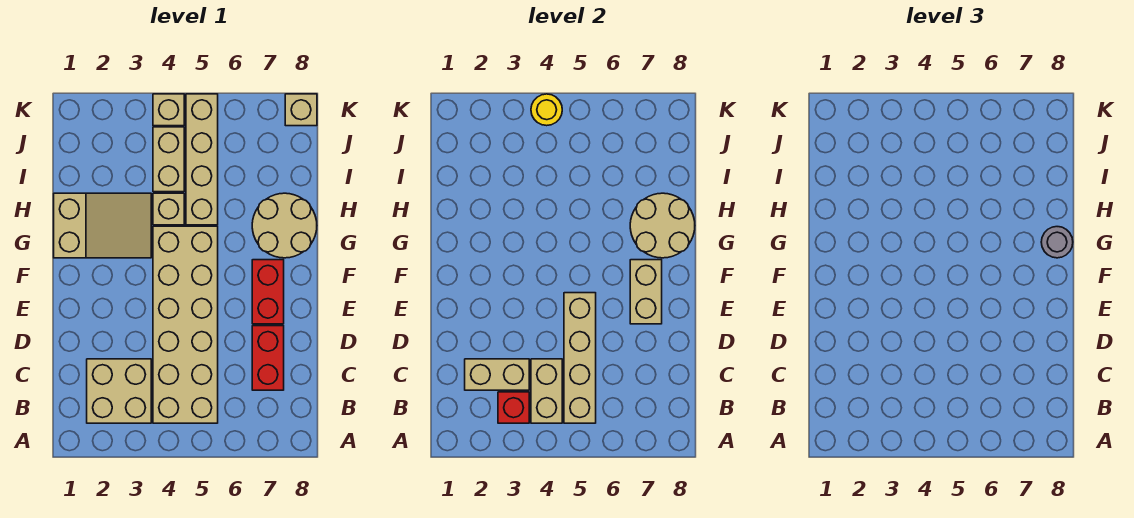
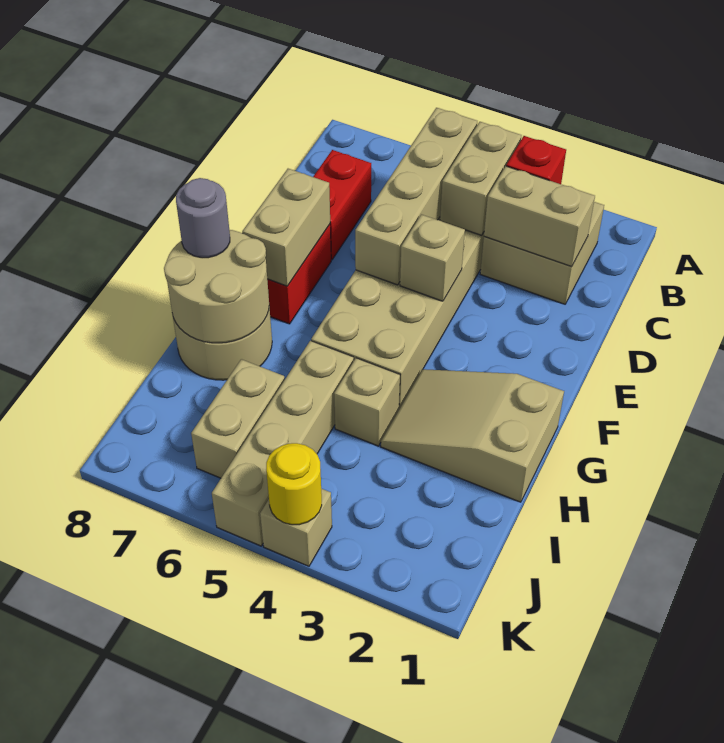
tan 1x2 brick [153,127,184,192] -> tan 1x2 brick moved to [191,359,285,478]
tan 1x1 brick [285,94,317,126] -> tan 1x1 brick moved to [400,214,465,301]

